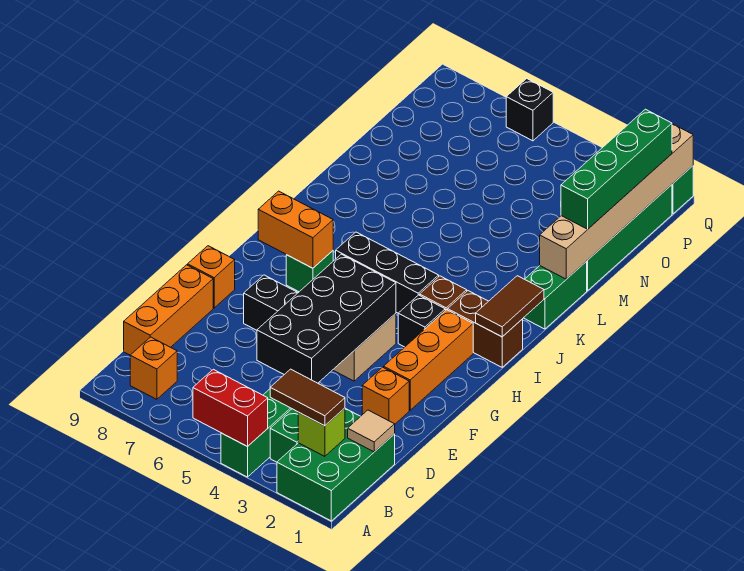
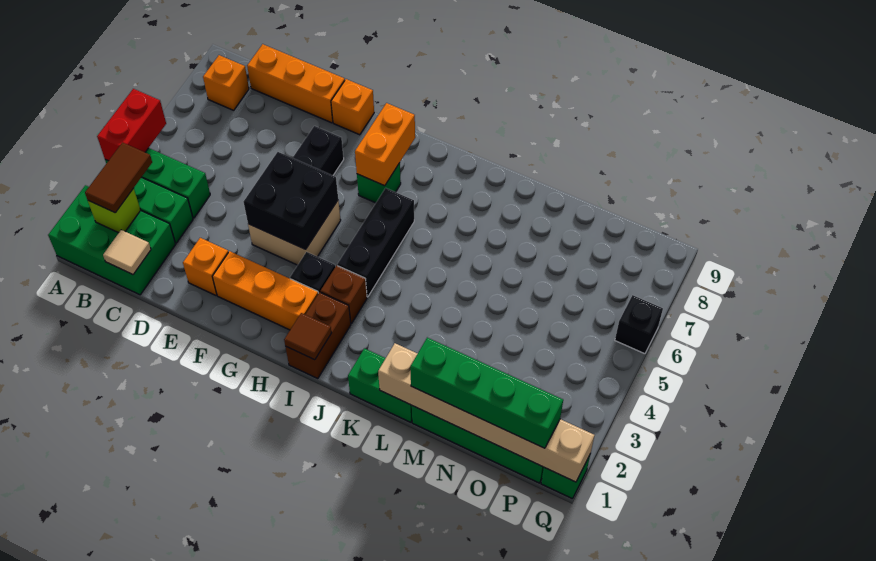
black 2x4 brick [257,254,396,383] -> black 2x2 brick [244,152,338,249]
brown 1x2 tile [476,276,544,337] -> brown 1x1 tile [284,313,331,360]

